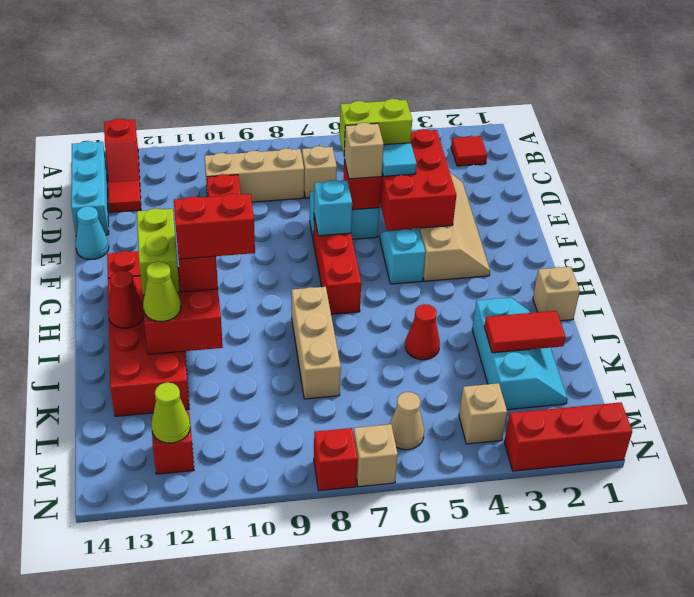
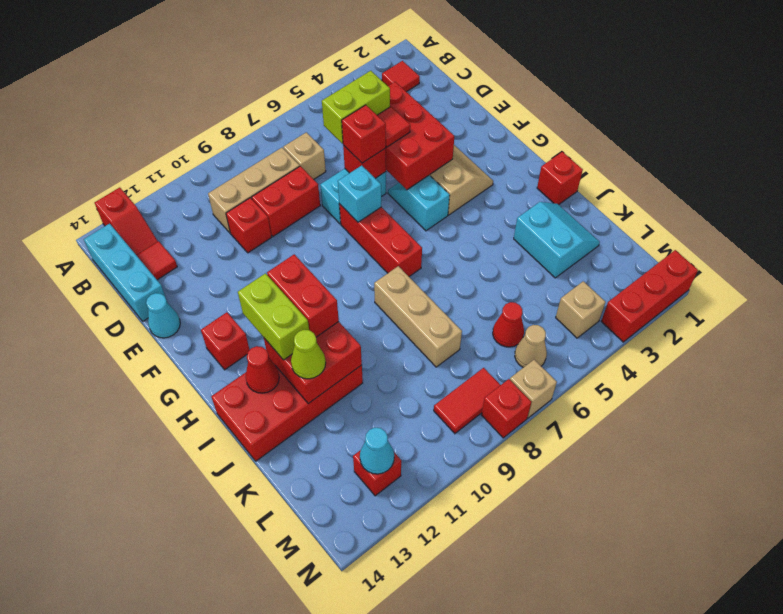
cyan 1x1 tile [382,143,417,176] -> red 1x1 tile [377,107,410,147]
tan 1x1 brick [344,122,384,179] -> red 1x1 brick [342,105,386,163]
red 2x4 brick [108,276,189,416] -> red 2x4 brick turned to [211,365,363,461]
tan 1x1 brick [533,267,580,321] -> red 1x1 brick [537,152,583,205]
red 1x2 brick [174,194,255,259] -> red 1x2 brick moved to [252,166,320,236]
cyan 2x3 slope [472,298,568,410] -> cyan 2x2 slope [514,202,600,278]
red 1x1 cone [405,304,440,360] -> red 1x1 cone moved to [493,302,524,347]
red 1x2 tile [484,311,566,353] -> red 1x2 tile moved to [434,368,500,434]
lime 1x1 cone [151,382,190,443] -> cyan 1x1 cone [360,428,394,474]

